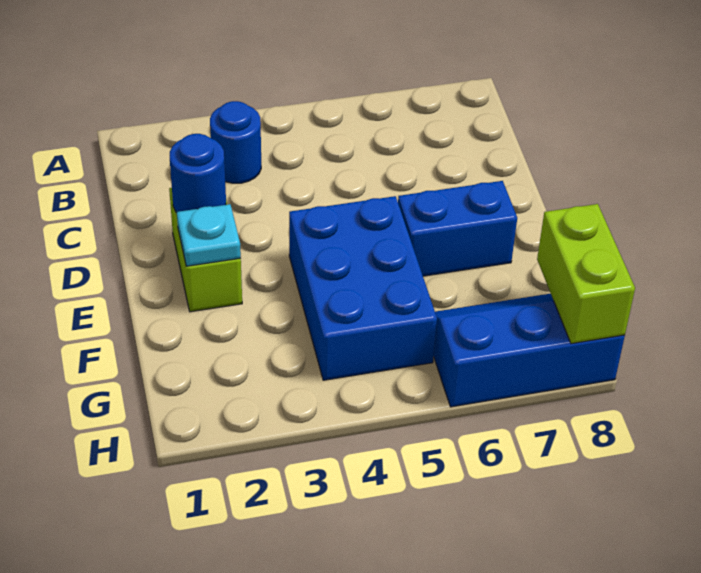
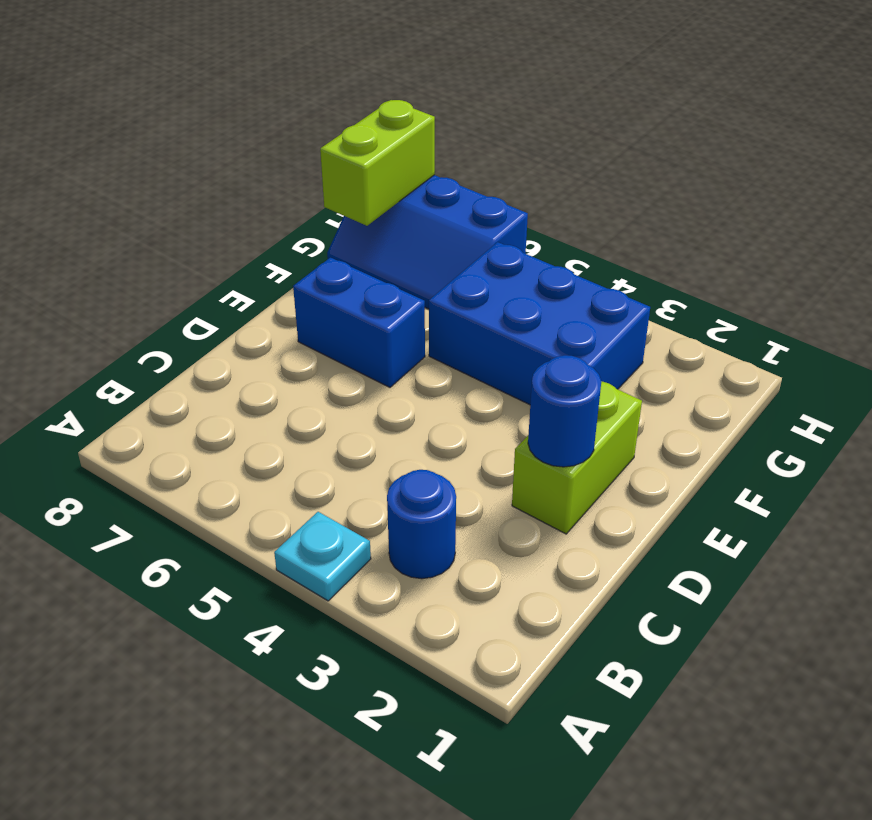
cyan 1x1 plate [177,204,241,266] -> cyan 1x1 plate moved to [274,512,371,601]
blue 2x3 brick [289,196,437,380] -> blue 2x3 brick turned to [429,242,650,405]

